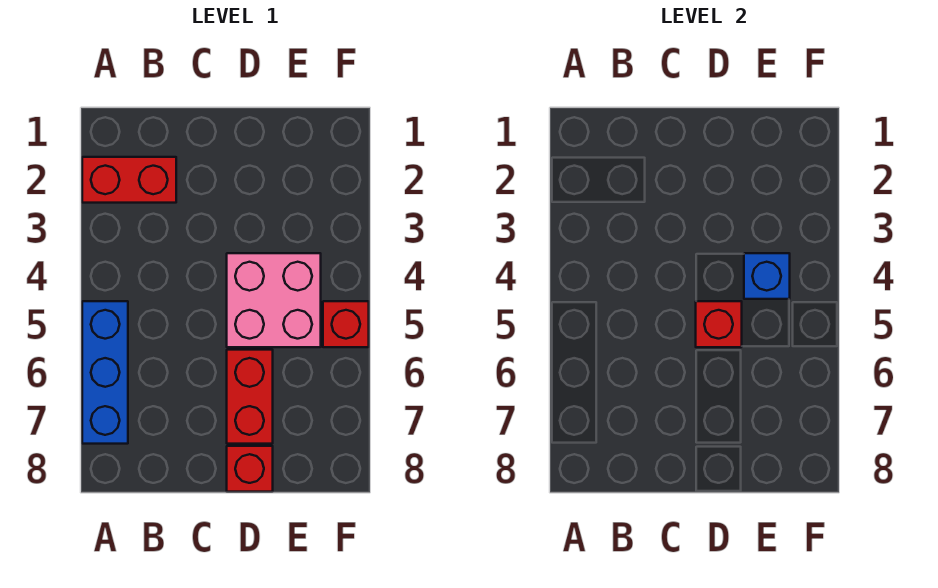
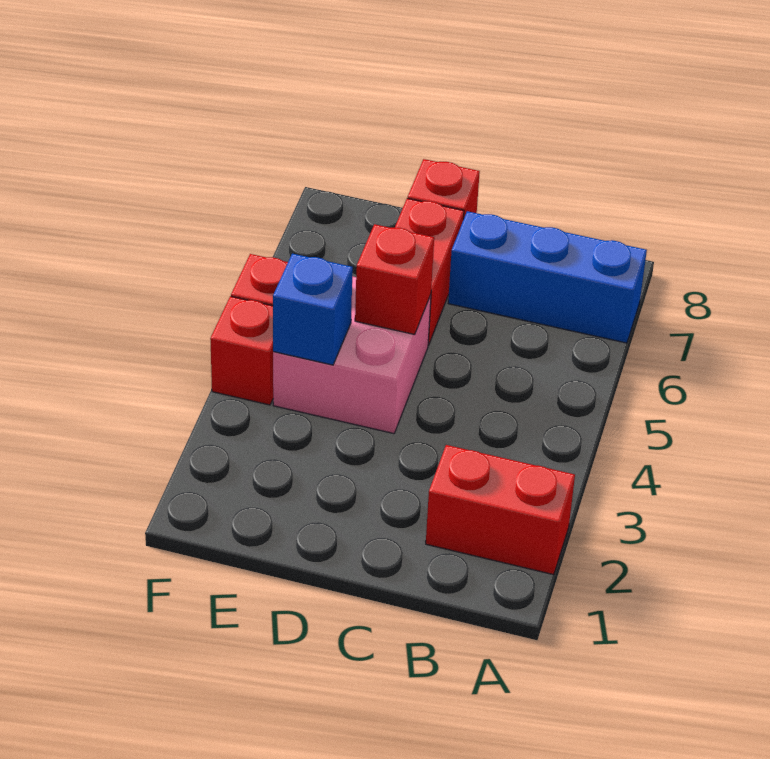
blue 1x3 brick [82,301,128,444] -> blue 1x3 brick turned to [448,211,647,343]
none -> red 1x1 brick [210,296,273,405]

